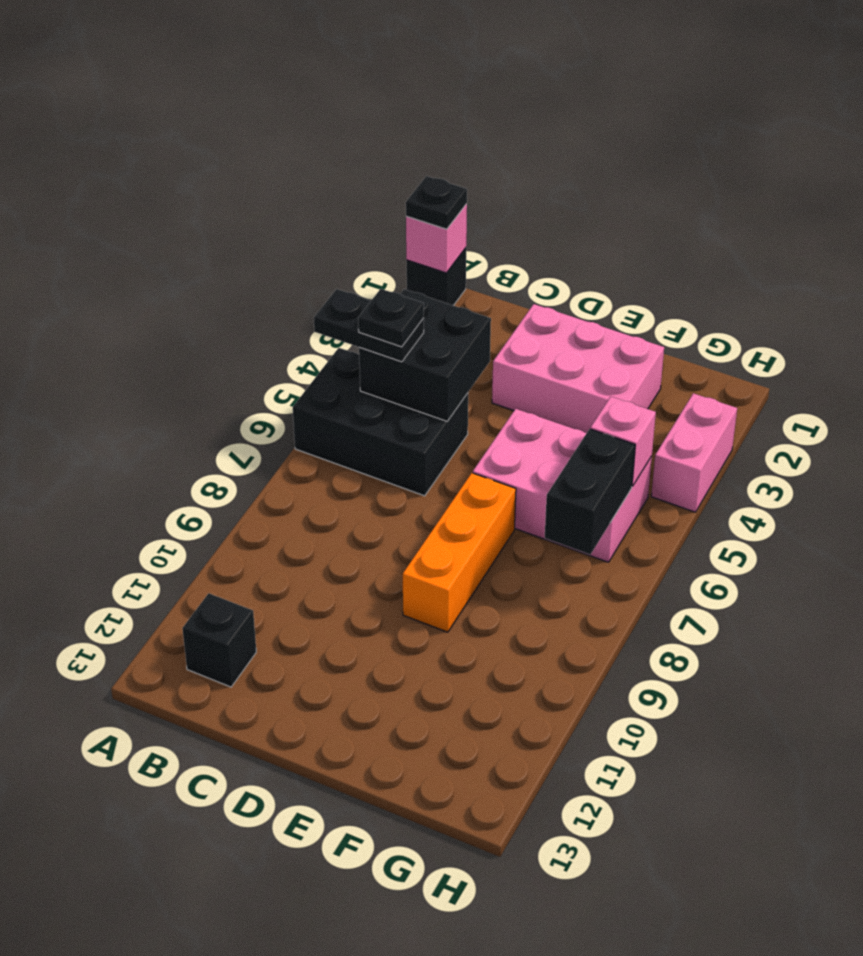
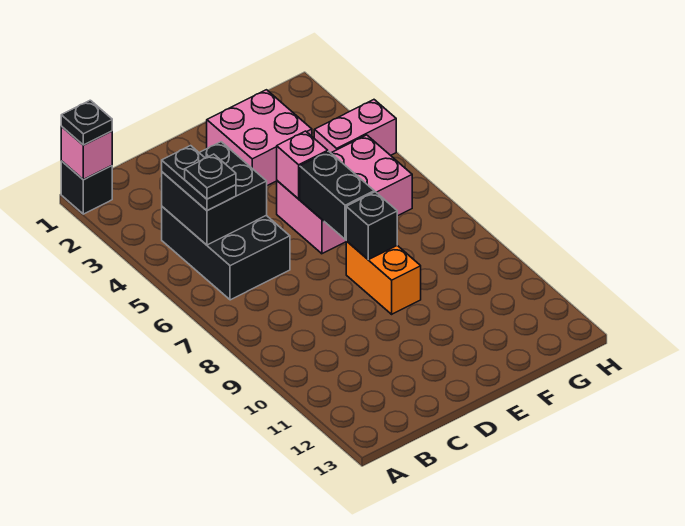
black 2x3 brick [293,348,468,496] -> black 2x3 brick turned to [162,207,290,300]
black 1x2 plate [314,289,424,362] -> black 1x2 plate turned to [162,146,236,211]
black 1x1 brick [182,593,256,687] -> black 1x1 brick moved to [346,192,397,260]
pink 2x3 brick [492,304,664,433] -> pink 2x2 brick [207,90,312,186]
orange 1x3 brick [403,473,516,632] -> orange 1x2 brick [346,241,421,314]
pink 1x1 brick [590,397,656,486] -> pink 1x1 brick moved to [277,131,328,199]
black 1x2 brick [545,429,635,554] -> black 1x2 brick moved to [300,151,374,239]
pink 1x2 brick [651,393,737,512] -> pink 1x2 brick turned to [314,100,396,155]

